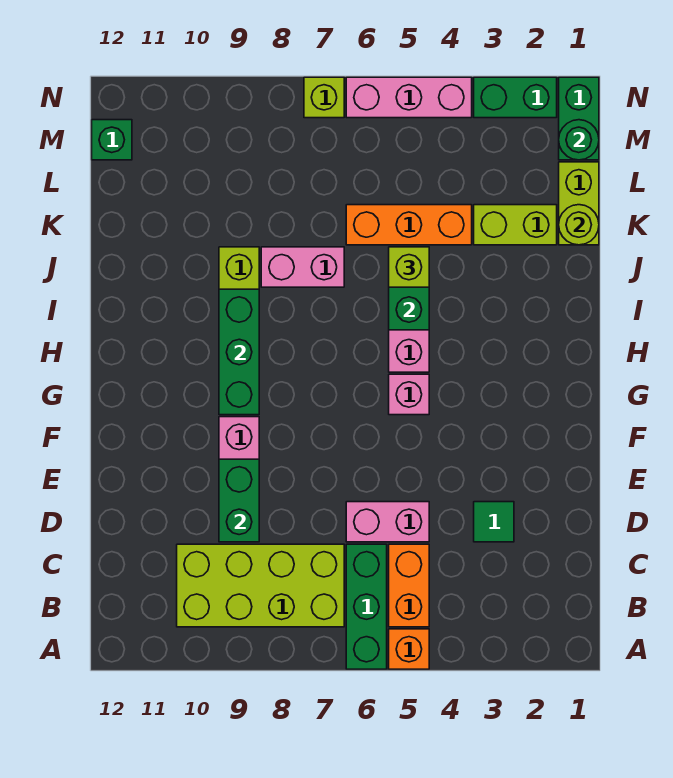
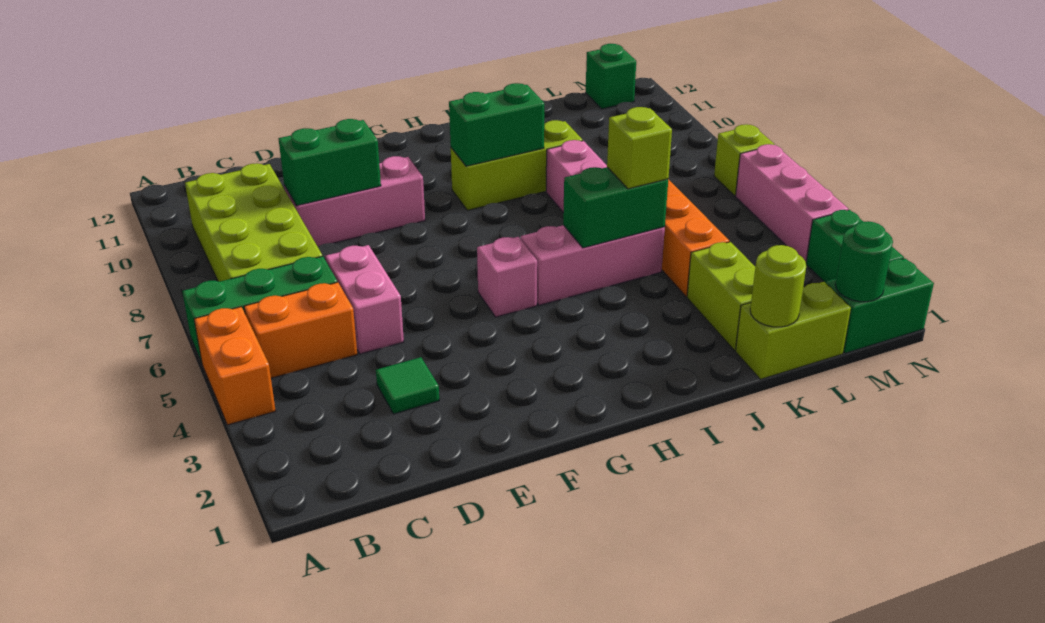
orange 1x1 brick [389,629,429,669] -> orange 1x2 brick [194,307,276,425]
green 1x3 brick [219,289,259,415] -> green 1x2 brick [449,83,544,166]

